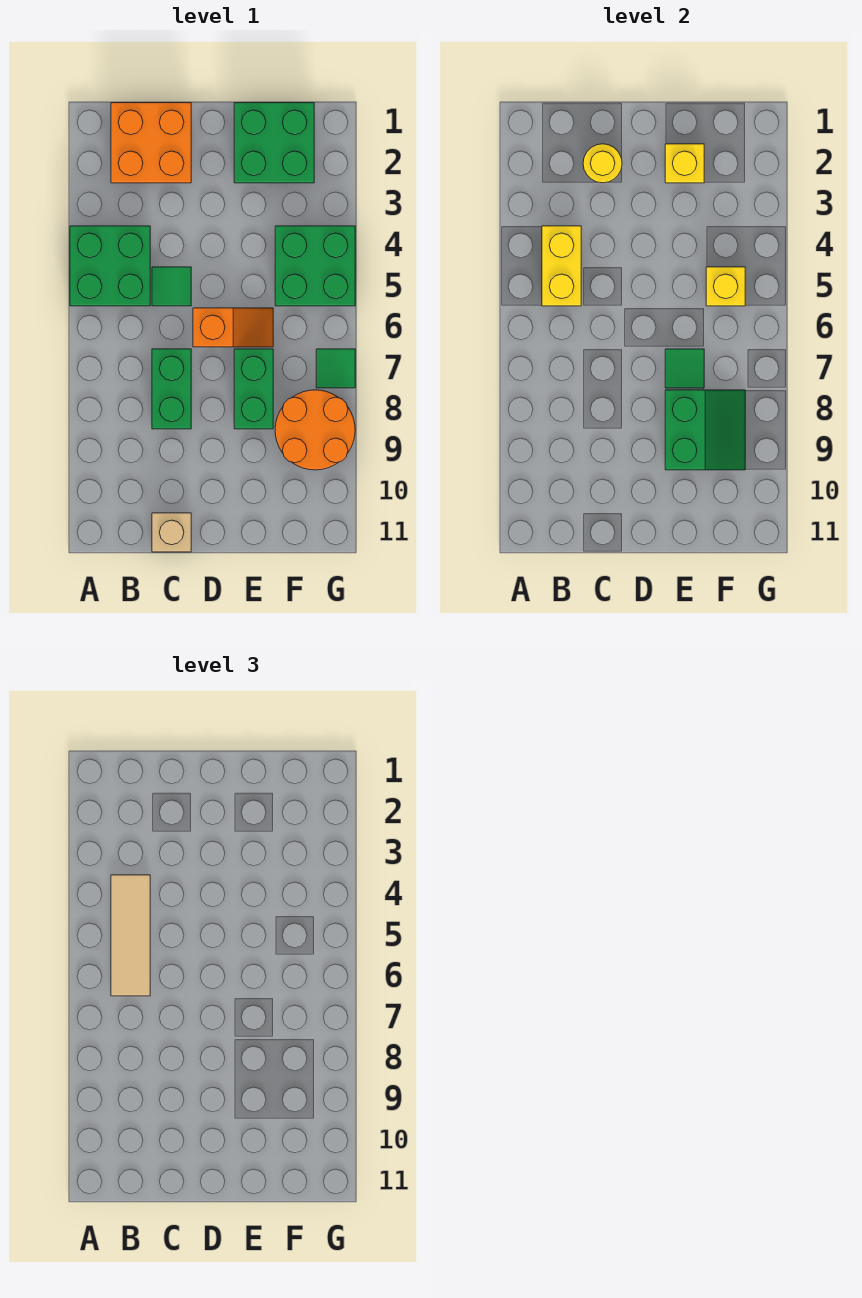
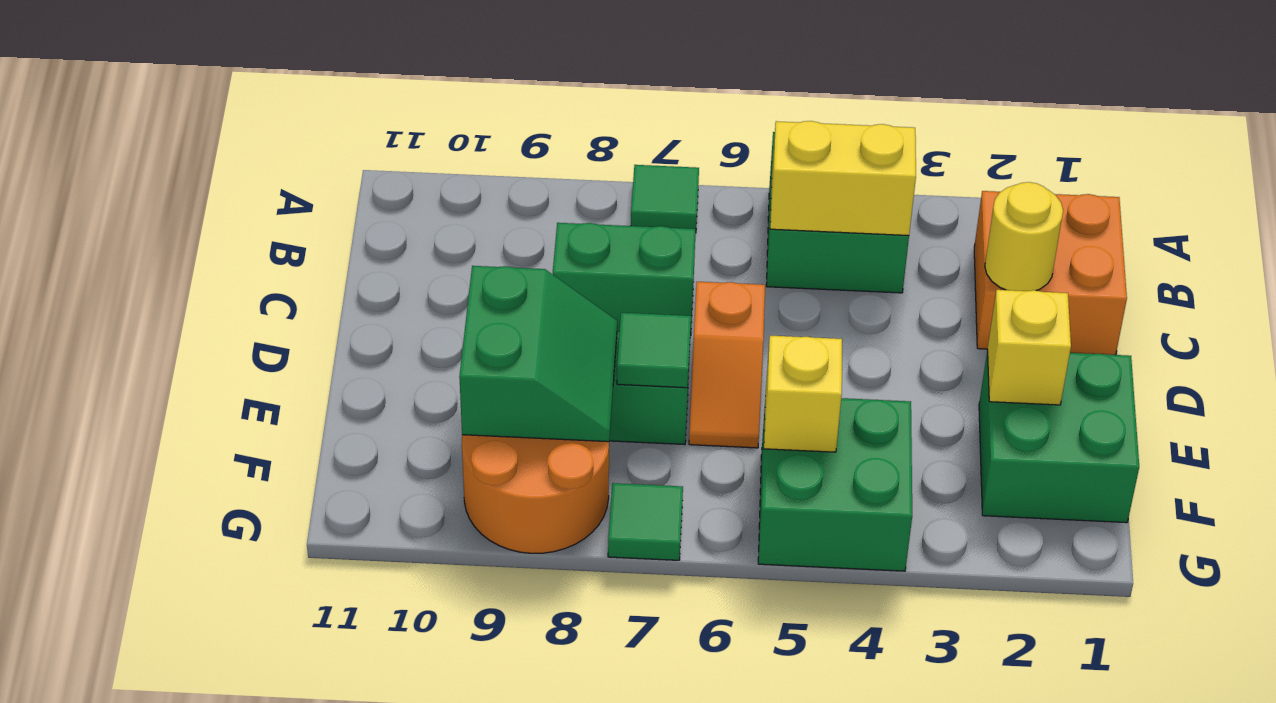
tan 1x3 tile [111,875,150,996] -> none
green 1x1 tile [152,267,191,306] -> green 1x1 tile moved to [631,165,699,229]
tan 1x1 brick [152,513,191,552] -> none
green 2x2 slope [665,390,745,470] -> green 2x2 slope turned to [459,266,617,442]

